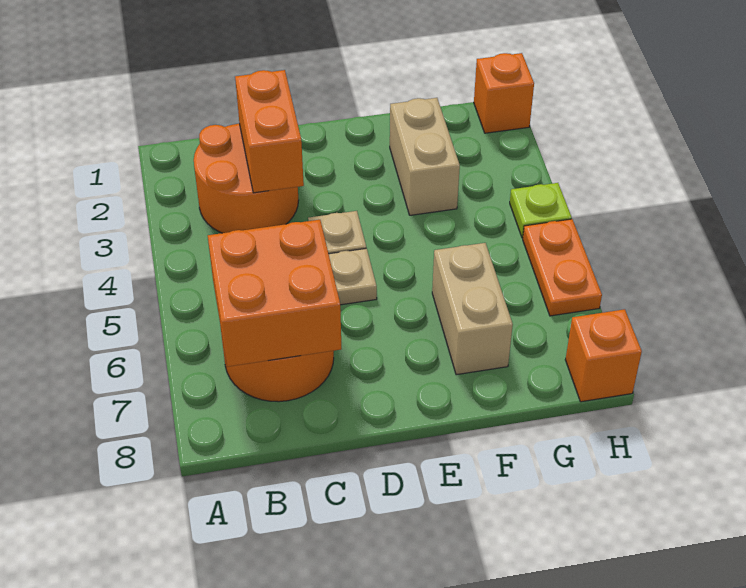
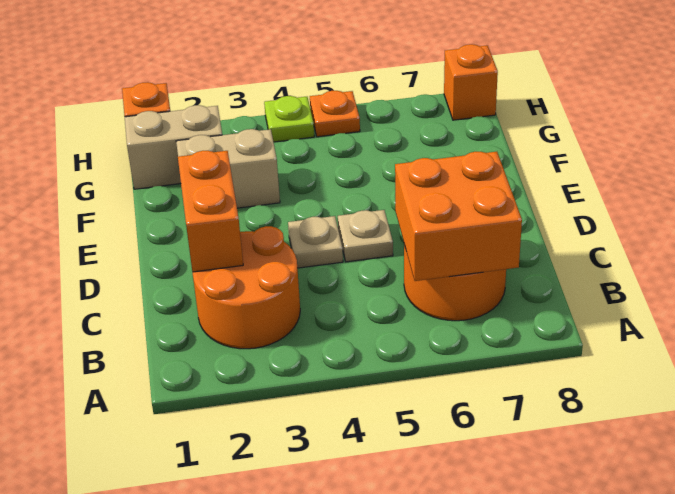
orange 1x2 brick [235,70,304,193] -> orange 1x2 brick turned to [178,151,243,272]
tan 1x2 brick [432,243,513,375] -> tan 1x2 brick moved to [125,105,222,189]
orange 1x2 plate [523,219,602,316] -> orange 1x1 plate [310,91,360,137]

